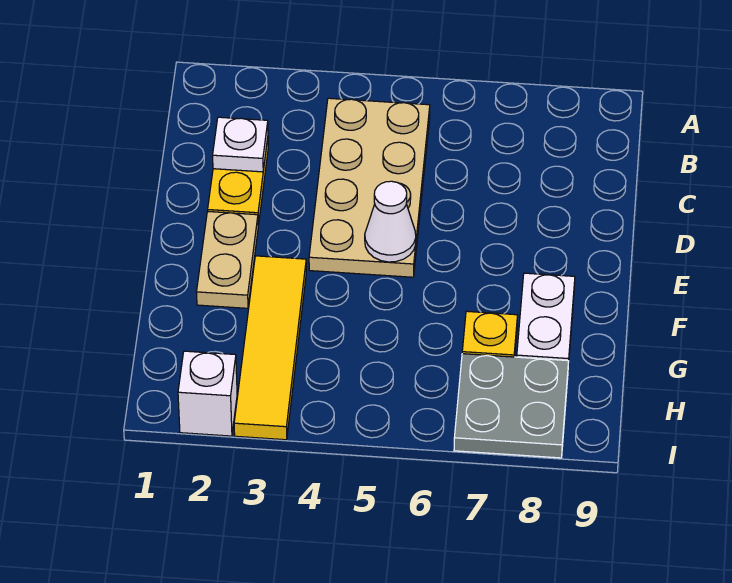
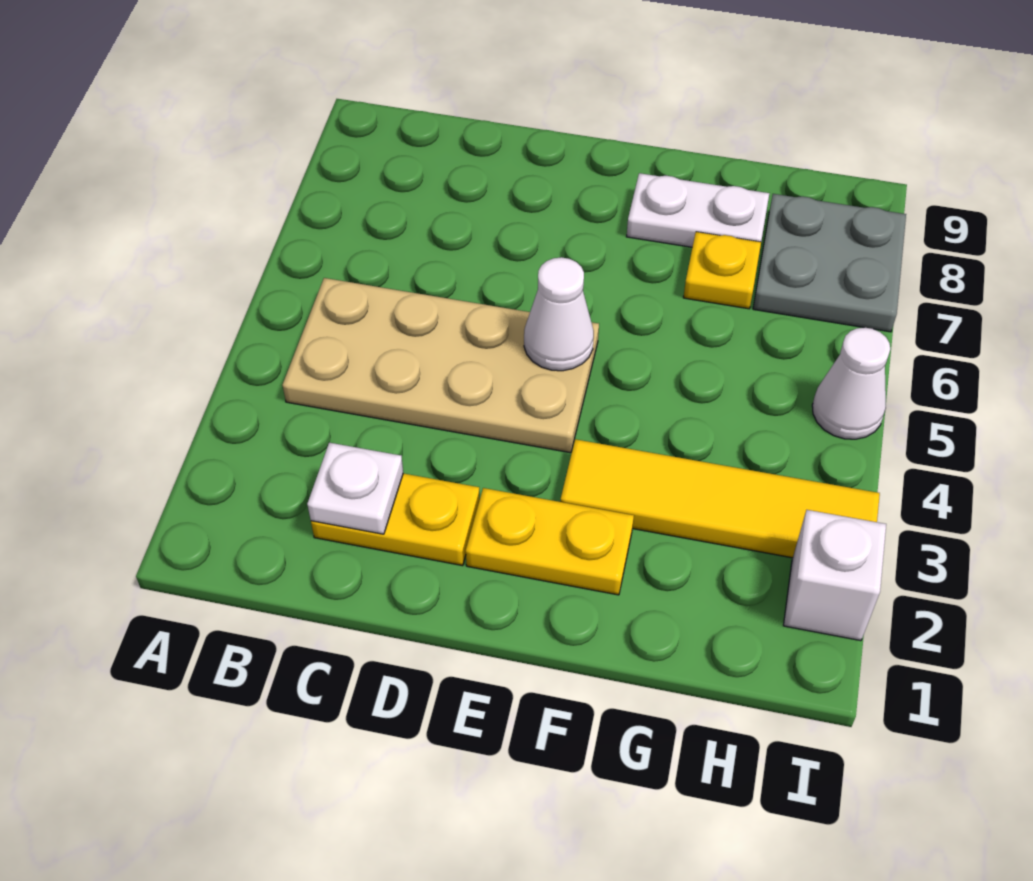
tan 1x2 plate [197,211,258,308] -> yellow 1x2 plate [466,488,634,595]
none -> white 1x1 cone [812,328,890,439]

